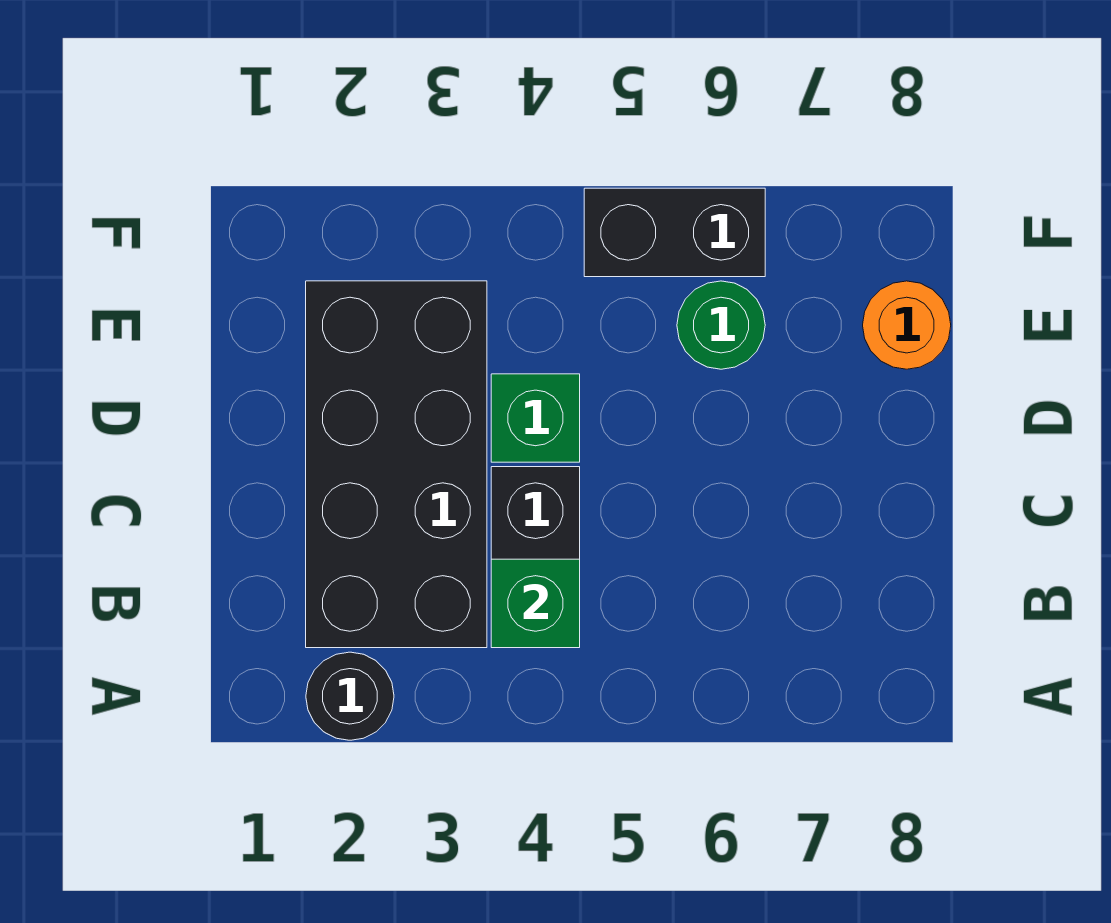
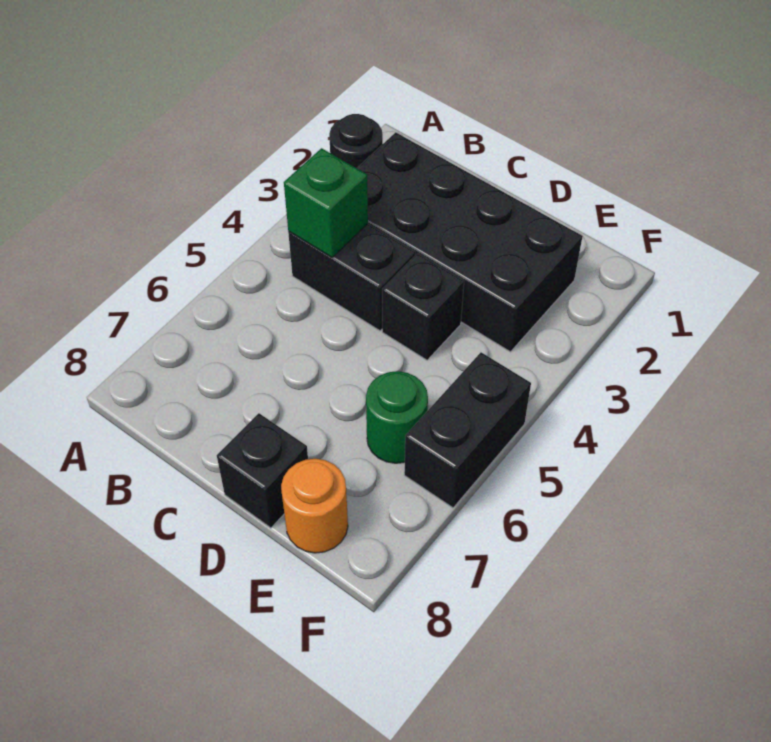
green 1x1 brick [491,374,580,462] -> black 1x1 brick [382,253,464,360]
none -> black 1x1 brick [217,413,308,528]

